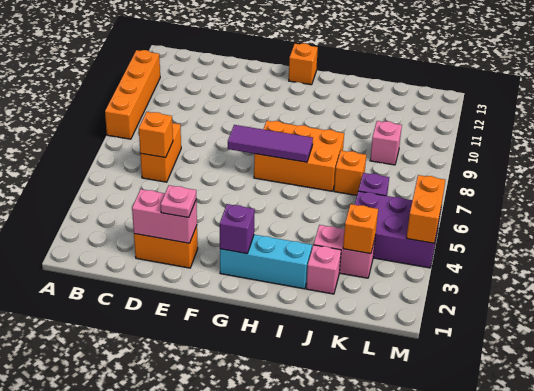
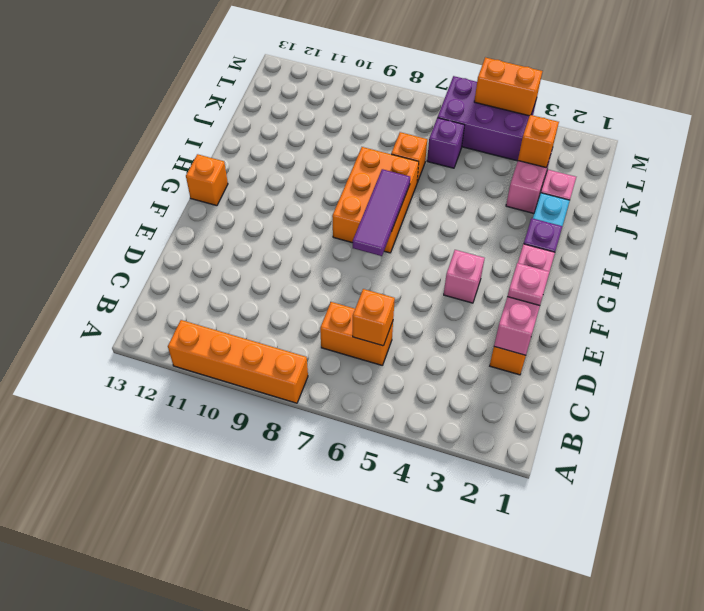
pink 1x2 brick [132,189,197,243] -> pink 1x3 brick [494,244,555,355]
purple 2x3 brick [355,191,441,268] -> purple 2x3 brick turned to [438,76,537,161]
pink 1x1 brick [370,121,402,165] -> pink 1x1 brick moved to [444,250,485,303]

